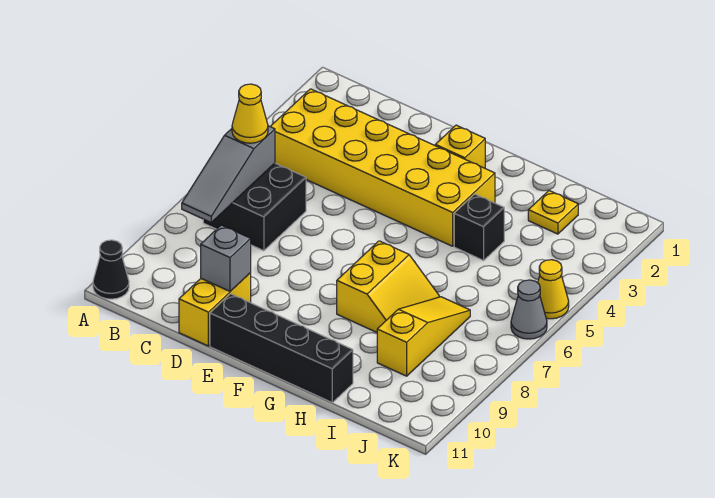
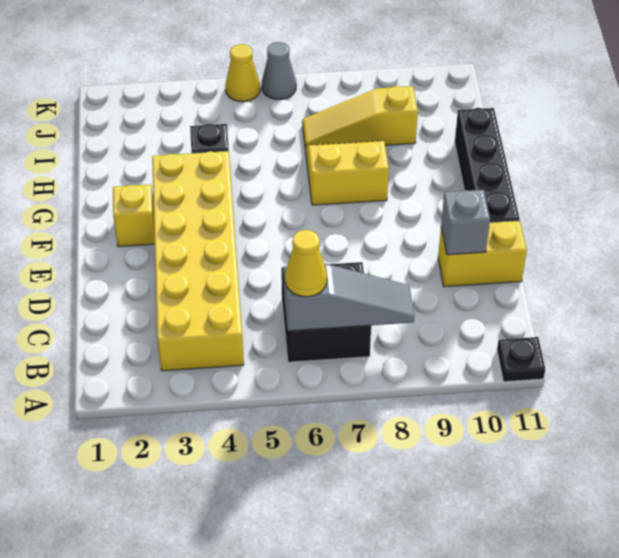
black 1x1 cone [93,240,129,299] -> black 1x1 plate [497,337,545,382]
yellow 1x1 plate [528,191,578,234] -> none

